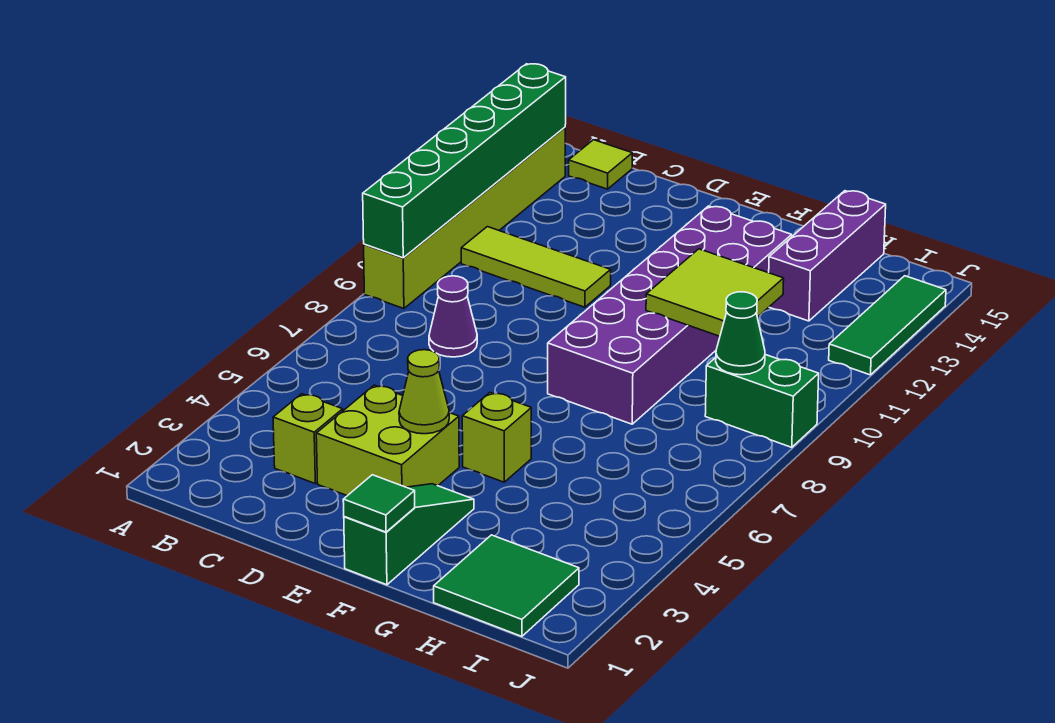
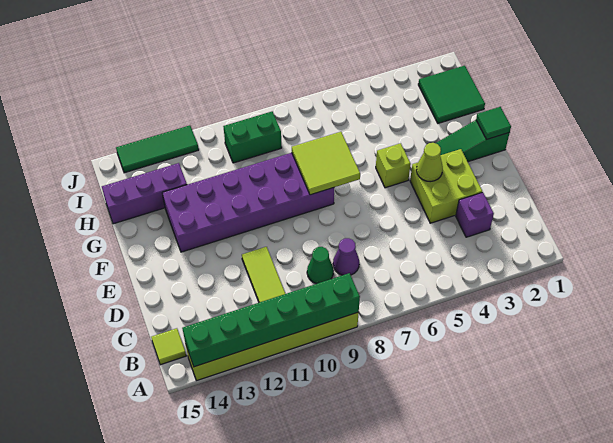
lime 1x1 brick [273,394,343,483] -> purple 1x1 brick [456,192,494,237]
lime 2x2 tile [646,249,784,336] -> lime 2x2 tile moved to [292,132,360,195]
green 1x2 brick [705,355,819,447] -> green 1x2 brick turned to [223,111,282,163]
green 1x1 cone [716,292,765,375] -> green 1x1 cone moved to [307,247,334,284]

